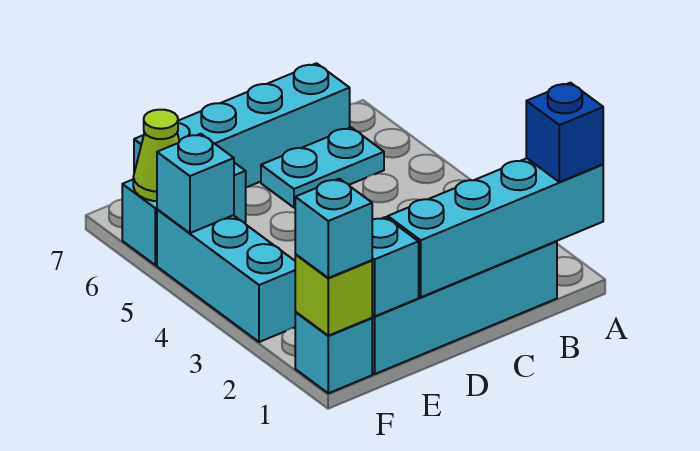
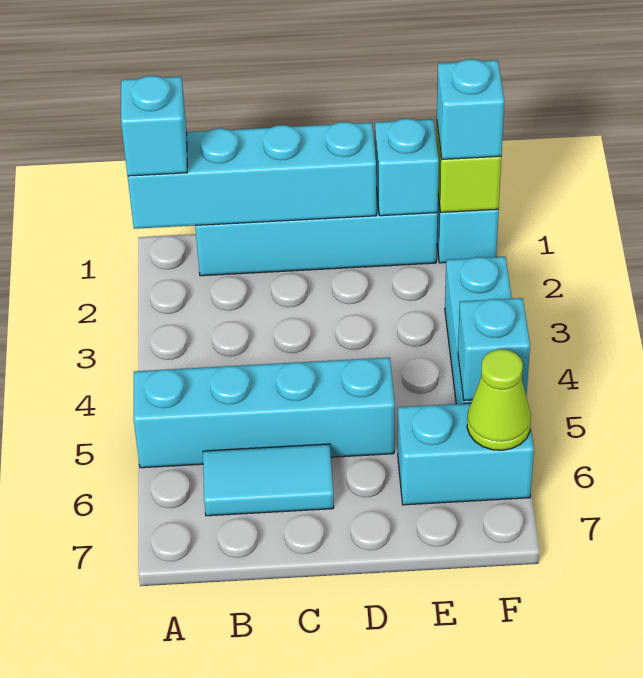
blue 1x1 brick [526,83,603,182] -> cyan 1x1 brick [121,76,187,176]
cyan 1x2 plate [261,127,384,208] -> cyan 1x2 tile [203,444,334,516]
cyan 1x4 brick [134,63,350,187] -> cyan 1x4 brick moved to [133,357,395,468]

